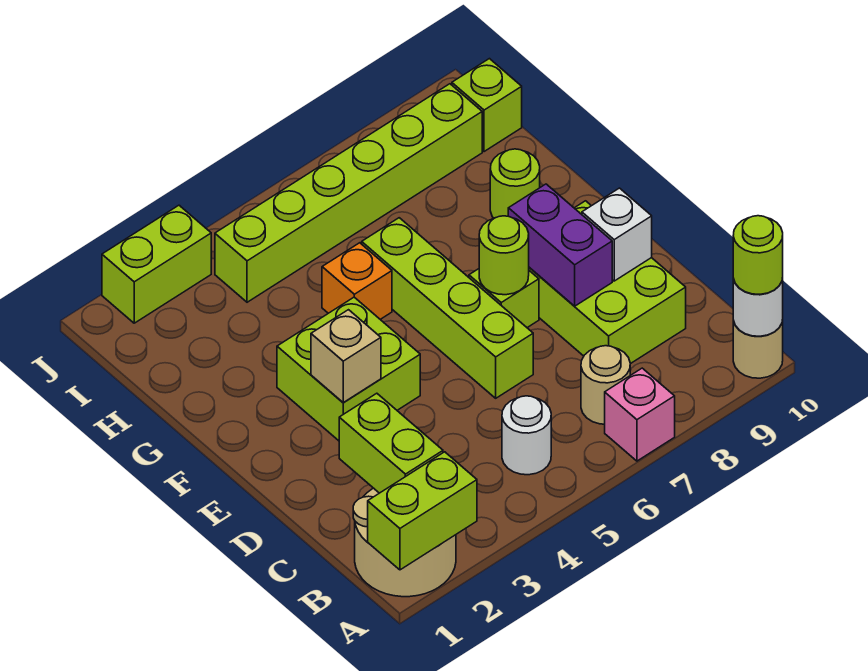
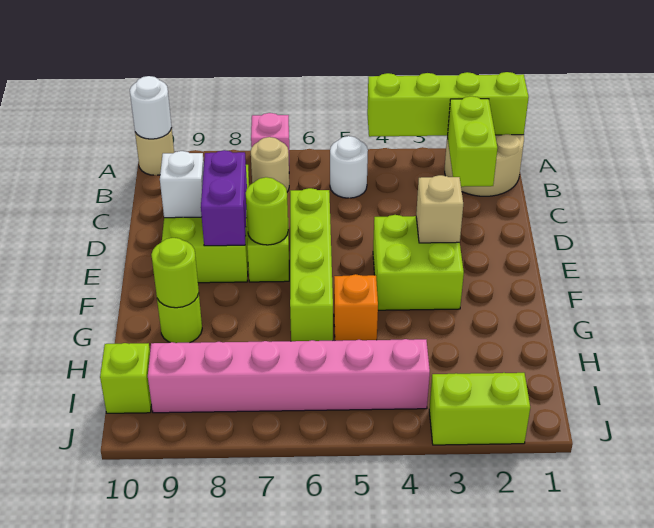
lime 1x2 brick [368,452,477,570] -> lime 1x4 brick [367,72,529,137]
lime 1x1 round brick [733,216,783,294] -> lime 1x1 round brick moved to [151,238,199,308]
lime 1x6 brick [215,84,482,302] -> pink 1x6 brick [148,339,430,413]

